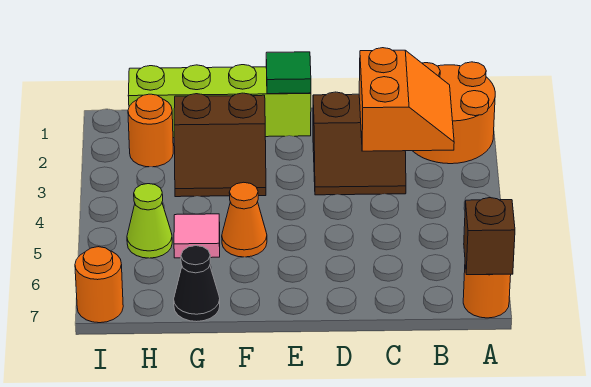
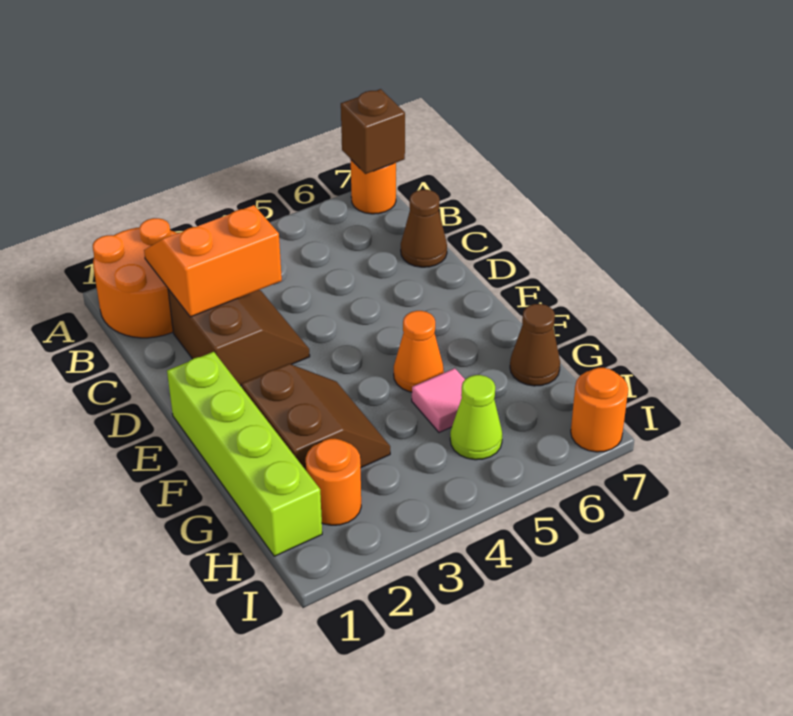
none -> brown 1x1 cone [401,190,447,267]
green 1x1 tile [266,52,311,94] -> none
black 1x1 cone [174,246,220,322] -> brown 1x1 cone [510,304,560,386]

